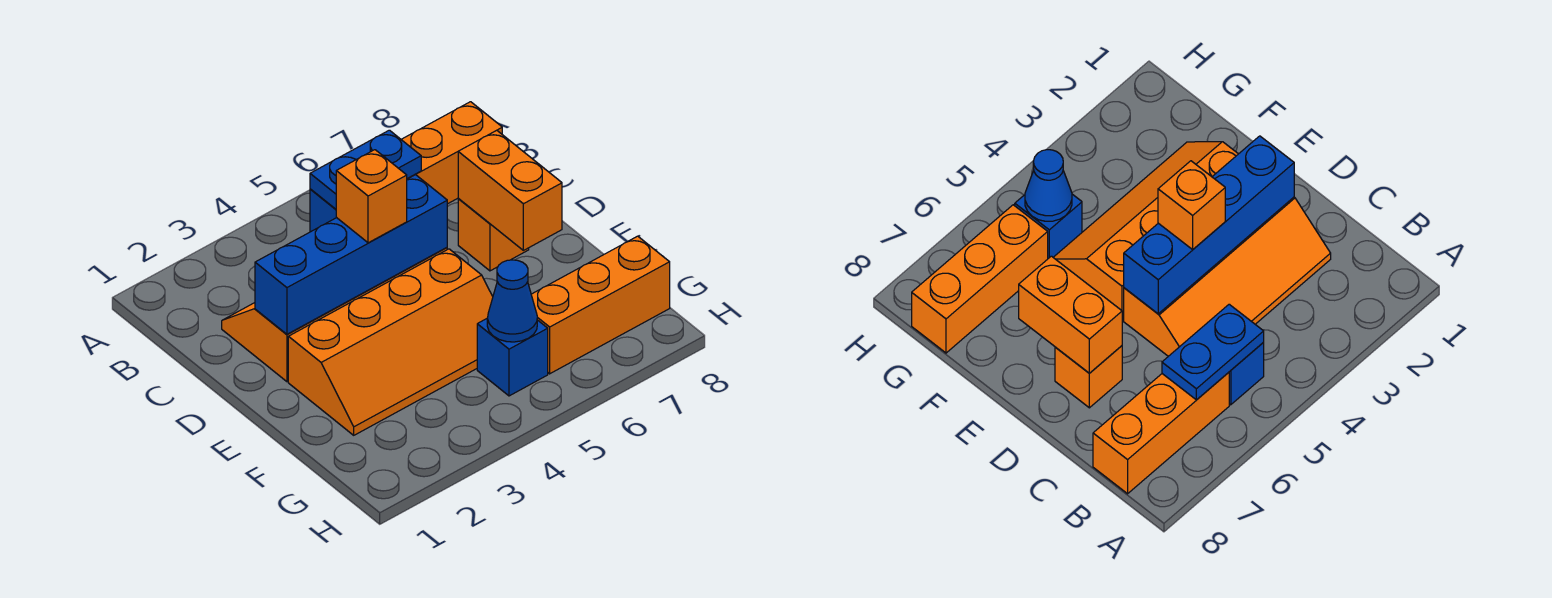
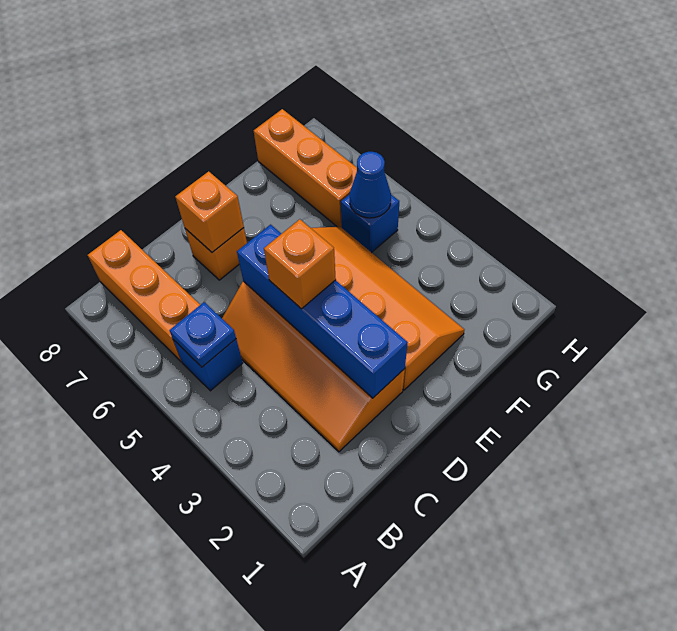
blue 1x2 plate [310,130,421,209] -> blue 1x1 plate [170,302,236,367]
orange 1x2 brick [458,130,562,250] -> orange 1x1 brick [175,171,244,252]

